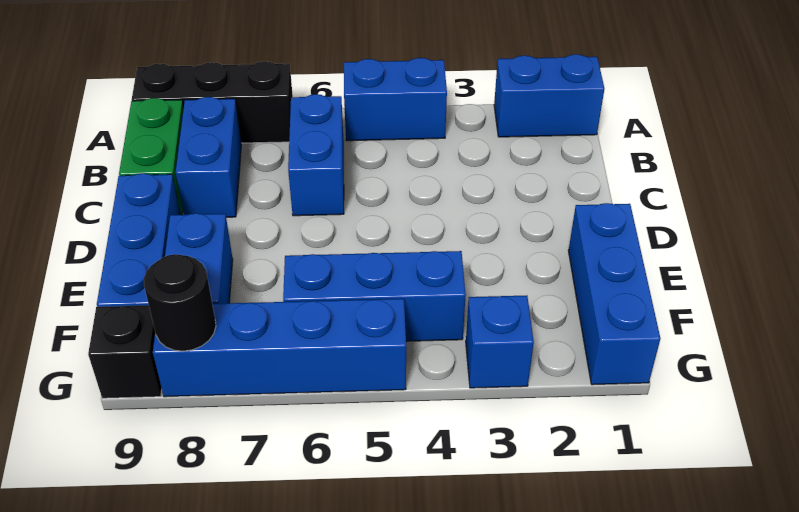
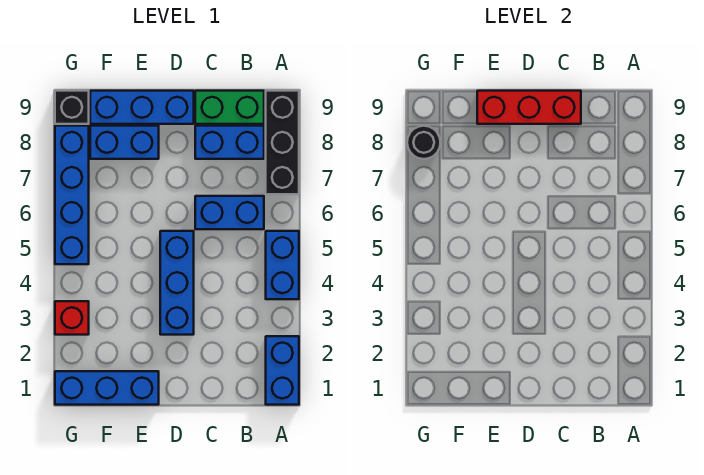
none -> red 1x3 brick [477,91,581,124]
blue 1x3 brick [283,251,466,341] -> blue 1x3 brick moved to [160,231,194,335]
blue 1x1 brick [466,295,534,388] -> red 1x1 brick [55,301,89,335]

